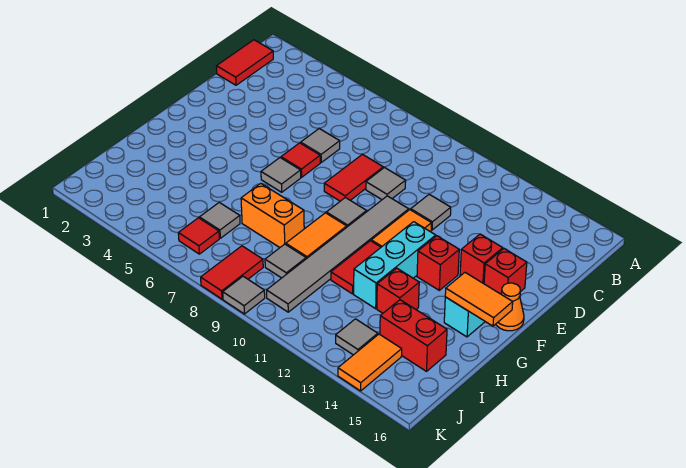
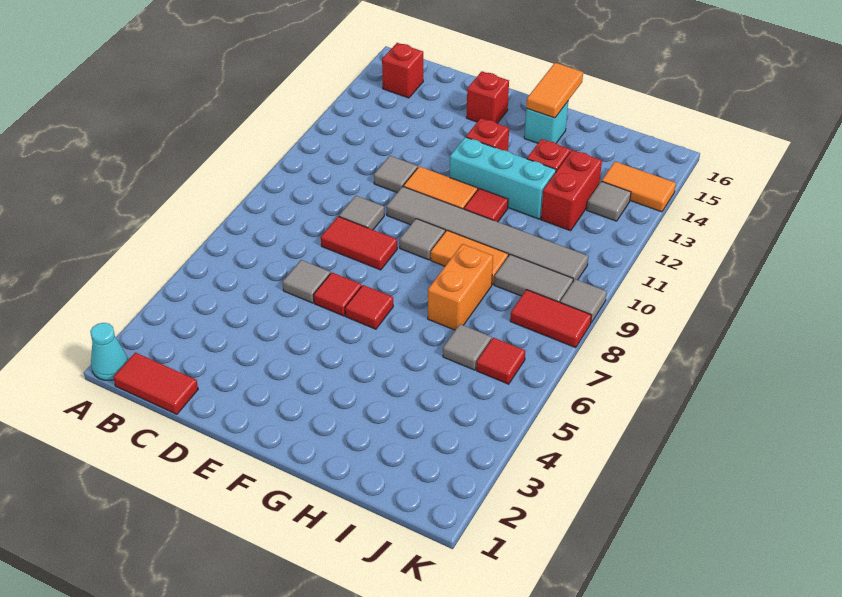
none -> cyan 1x1 cone [90,323,128,380]
red 1x1 brick [460,234,503,284] -> red 1x1 brick moved to [382,43,423,98]
grey 1x1 tile [261,158,301,192] -> red 1x1 tile [345,285,393,329]
orange 1x1 cone [496,283,524,331] -> none
red 1x2 tile [331,241,381,294] -> red 1x1 tile [464,189,508,222]
grey 1x1 tile [265,244,306,278] -> grey 1x2 tile [494,254,573,302]
red 1x2 brick [380,300,447,371] -> red 1x2 brick moved to [541,150,602,231]

